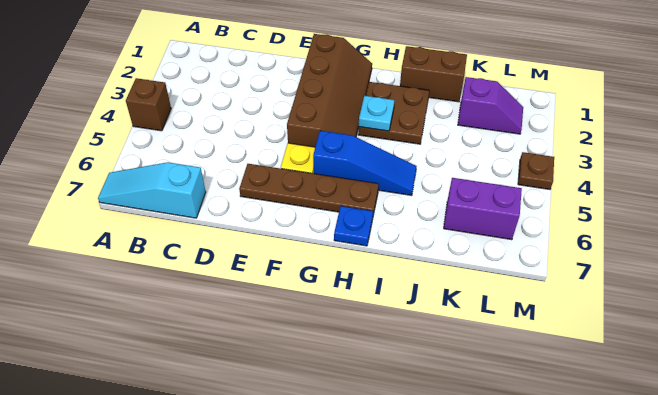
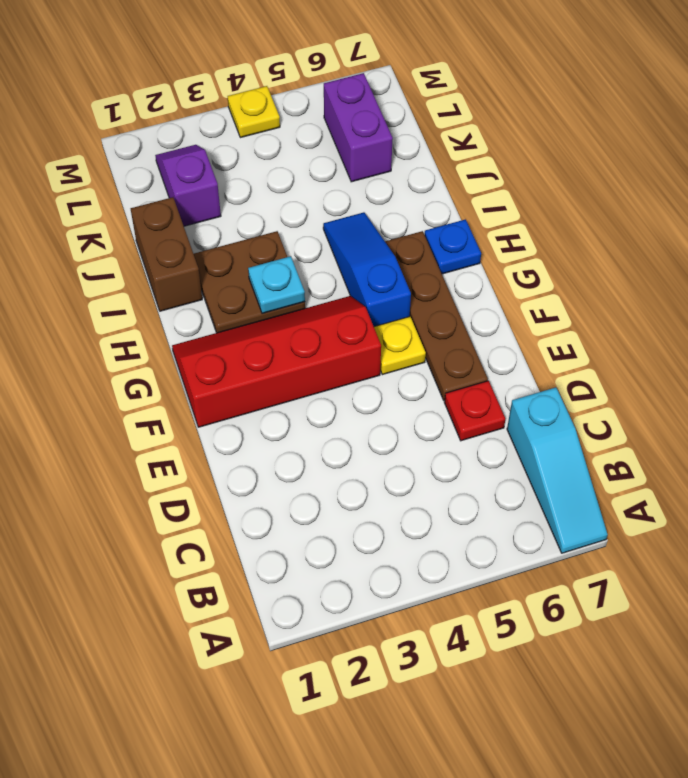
brown 1x1 brick [126,78,171,131] -> none
none -> red 1x1 plate [444,381,505,441]
brown 2x4 slope [287,34,372,147] -> red 2x4 slope [172,296,381,427]
brown 1x1 plate [518,152,554,189] -> yellow 1x1 plate [228,86,280,138]

